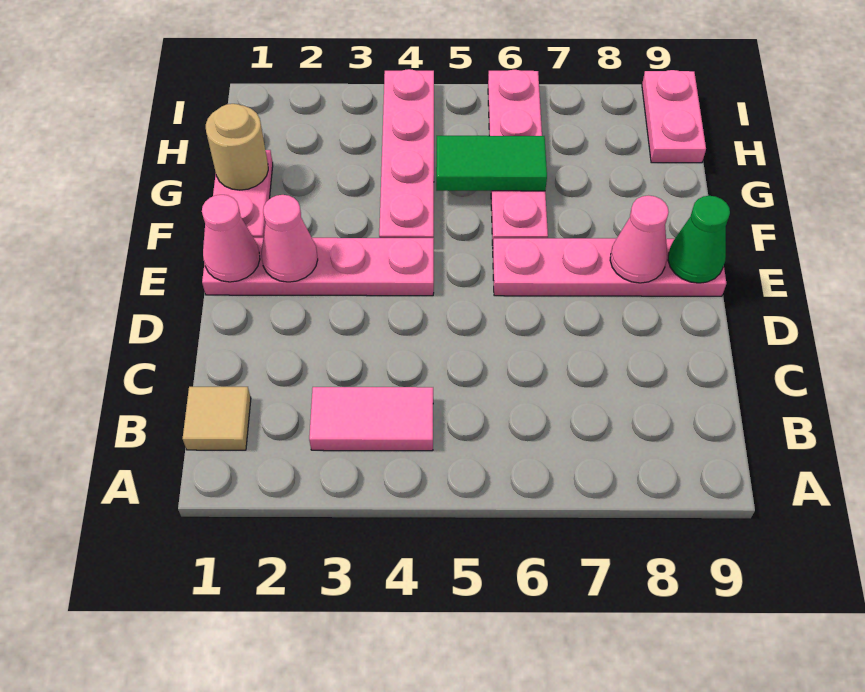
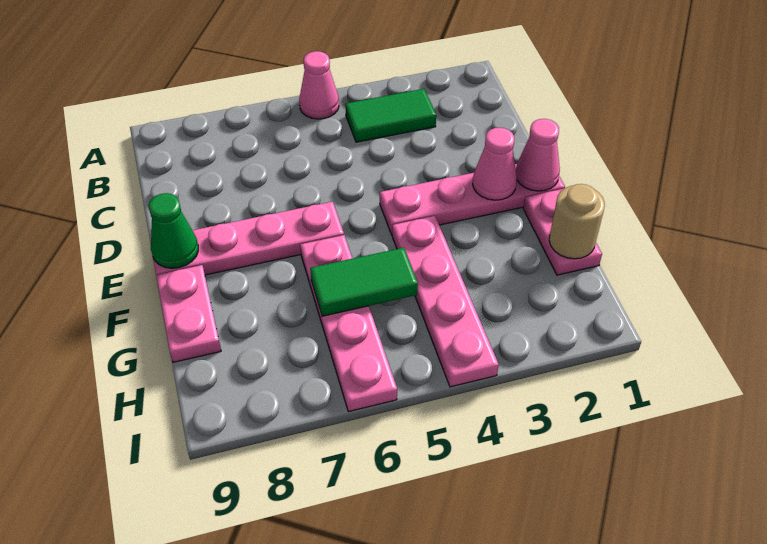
tan 1x1 tile [183,387,251,450] -> none
pink 1x2 tile [309,387,433,451] -> green 1x2 tile [345,89,436,142]
pink 1x1 cone [610,196,669,283] -> pink 1x1 cone moved to [299,51,339,119]
pink 1x2 plate [642,70,706,163] -> pink 1x2 plate moved to [156,265,221,362]

